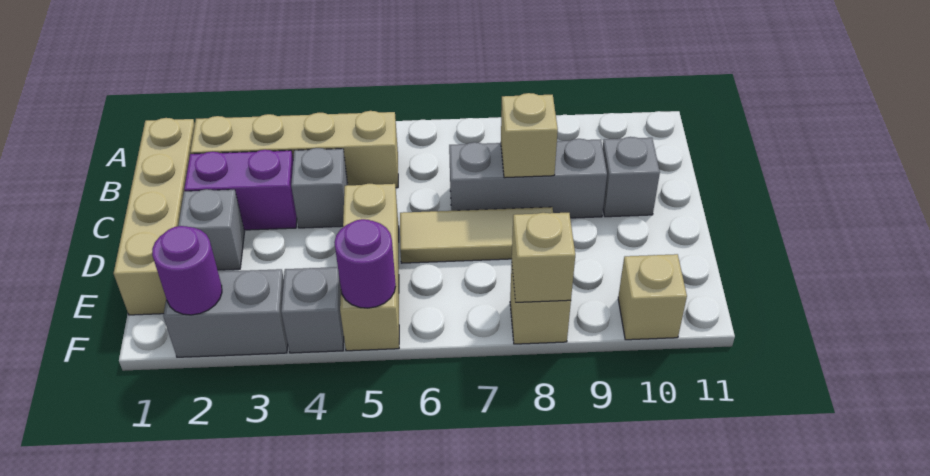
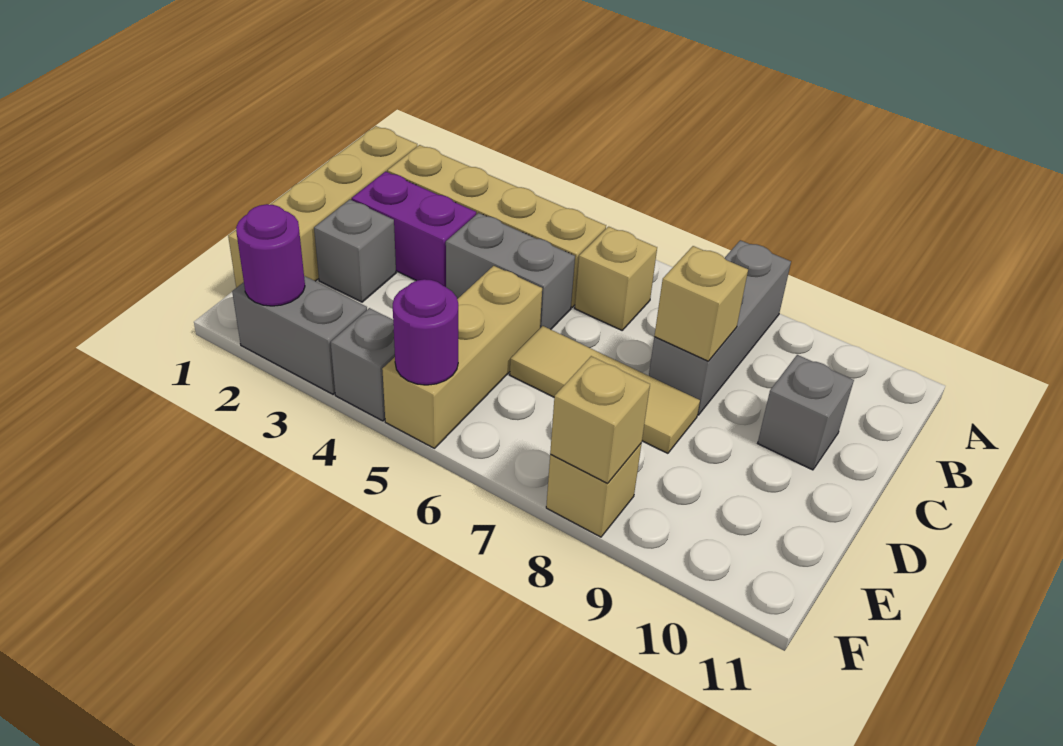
grey 1x1 brick [291,148,348,228] -> grey 1x2 brick [446,213,575,329]
grey 1x3 brick [449,139,607,218] -> grey 1x3 brick turned to [649,240,791,415]
tan 1x1 brick [618,254,687,340] -> tan 1x1 brick moved to [575,227,657,330]

